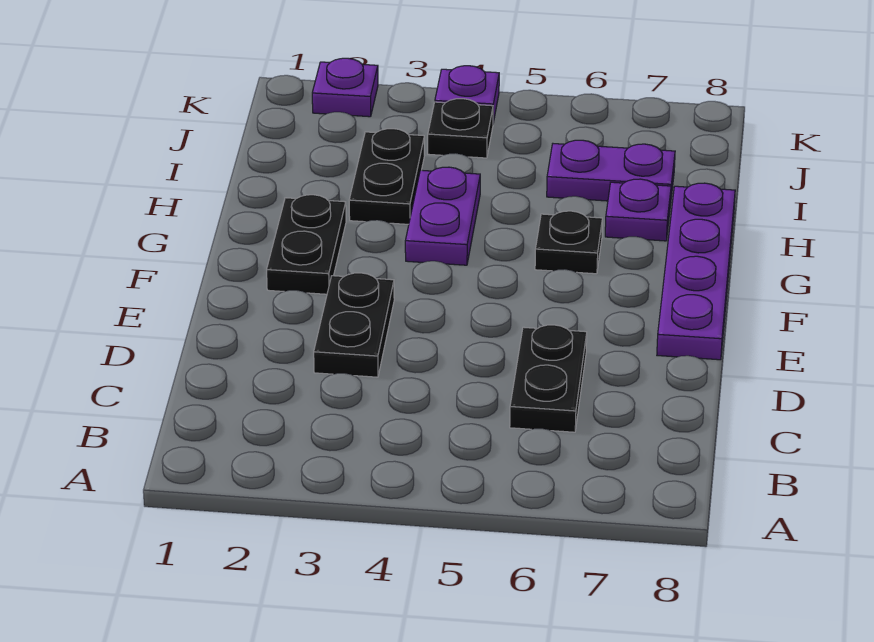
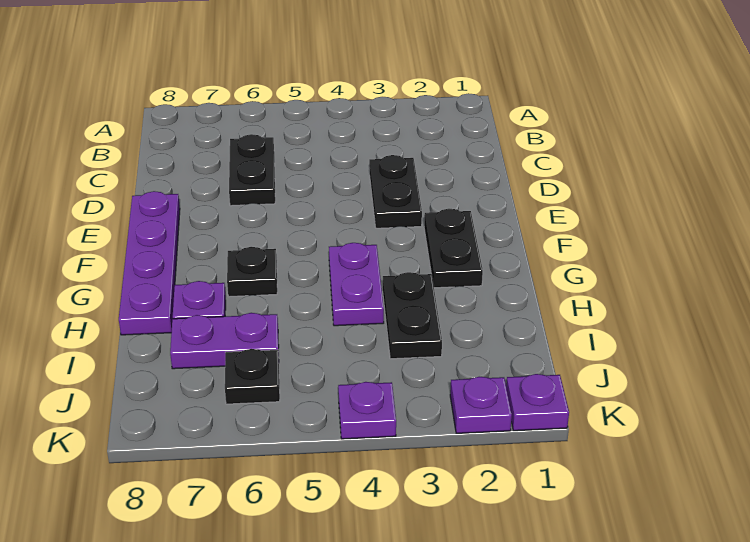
black 1x1 plate [428,99,493,158] -> black 1x1 plate moved to [225,349,280,404]
none -> purple 1x1 plate [506,374,569,431]

